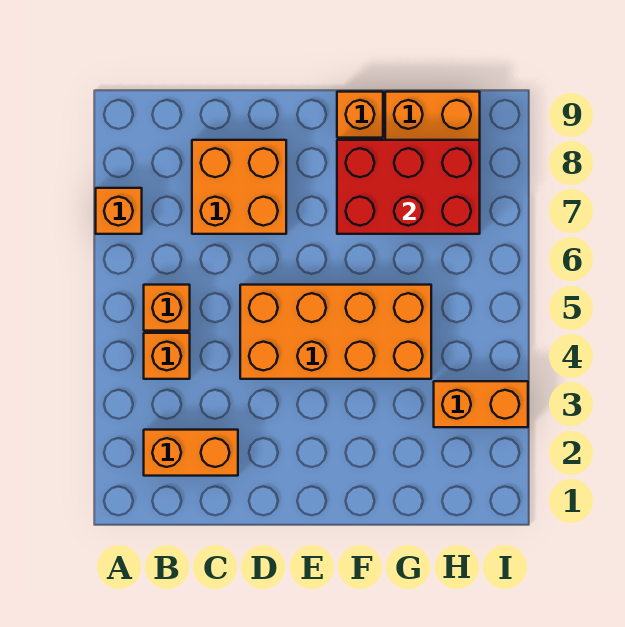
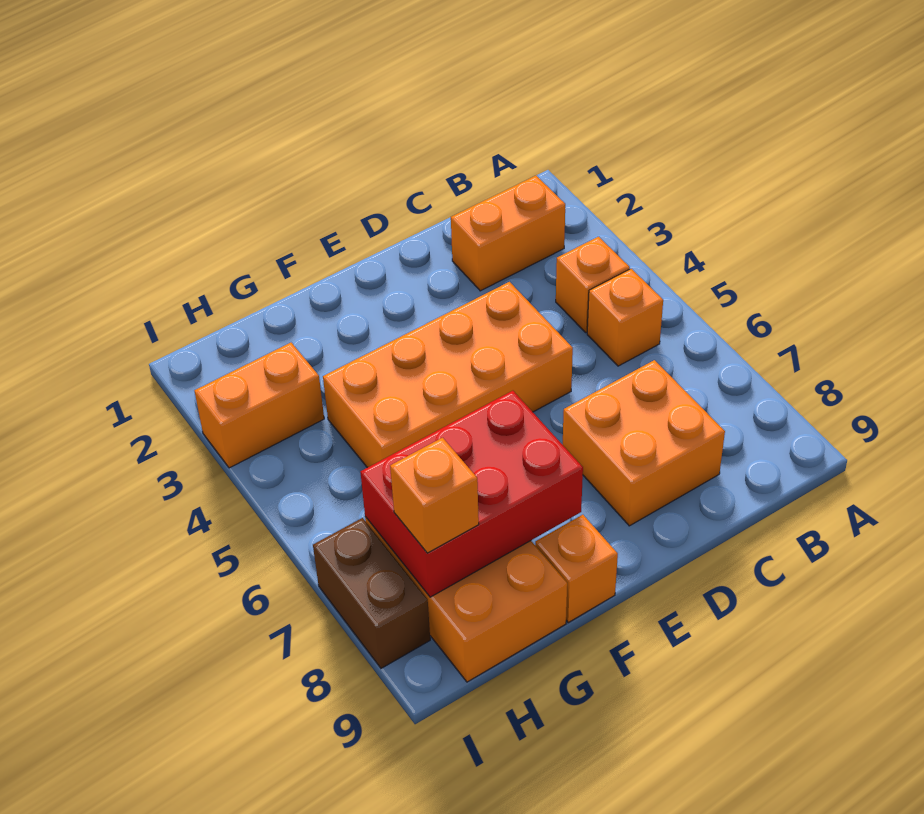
orange 1x1 brick [96,188,142,234] -> orange 1x1 brick moved to [390,438,479,553]
none -> brown 1x2 brick [313,518,430,668]

